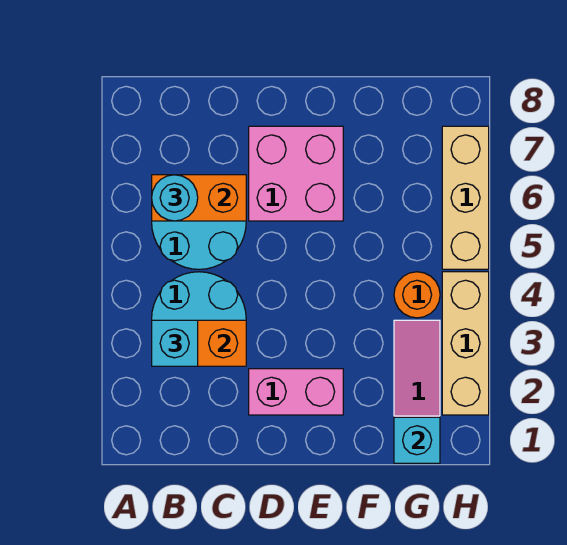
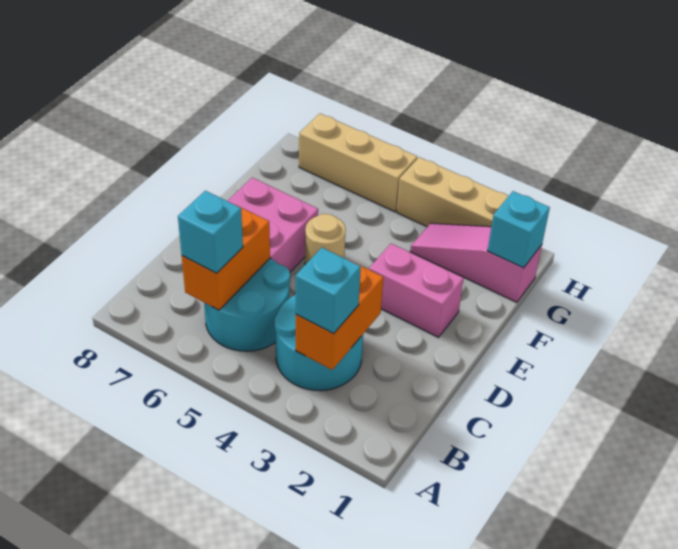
cyan 1x1 round brick [152,175,198,221] -> cyan 1x1 brick [178,191,243,273]
pink 1x2 brick [249,369,343,415] -> pink 1x2 brick turned to [369,244,464,337]
none -> tan 1x1 round brick [305,214,346,265]
orange 1x1 round brick [394,272,440,318] -> none

